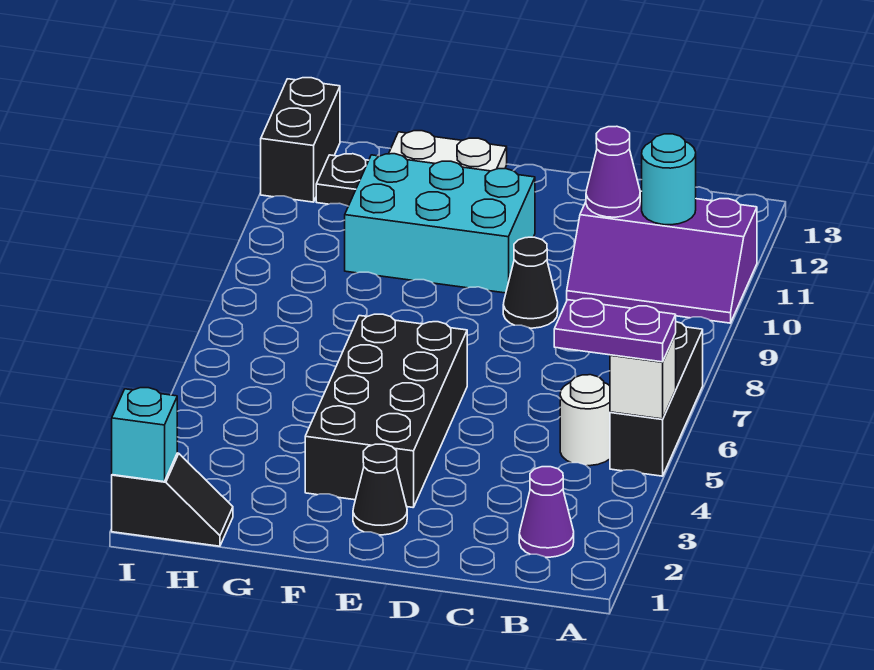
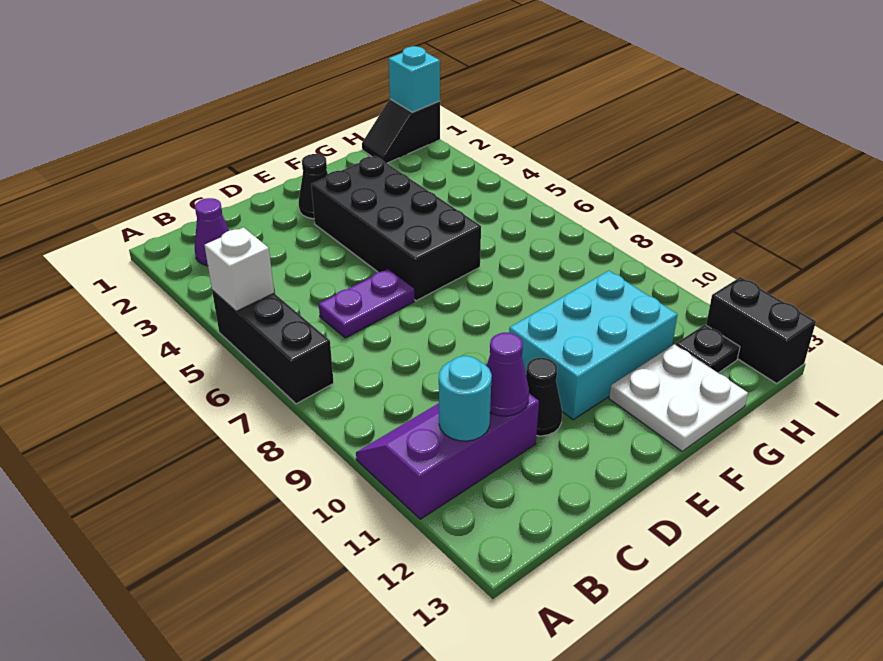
purple 1x2 plate [554,299,676,362] -> purple 1x2 plate moved to [319,269,414,338]
white 1x1 round brick [560,375,610,466] -> none
black 1x1 cone [503,237,558,328] -> black 1x1 cone moved to [526,358,562,436]

